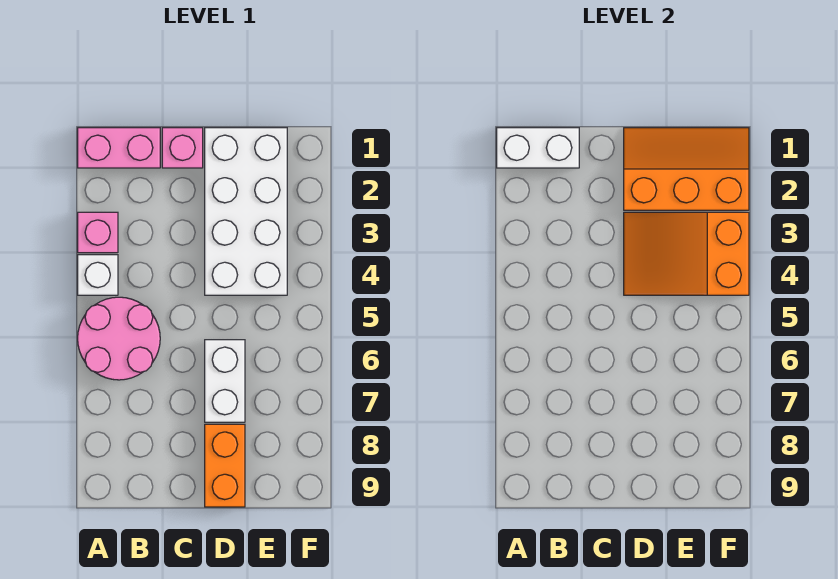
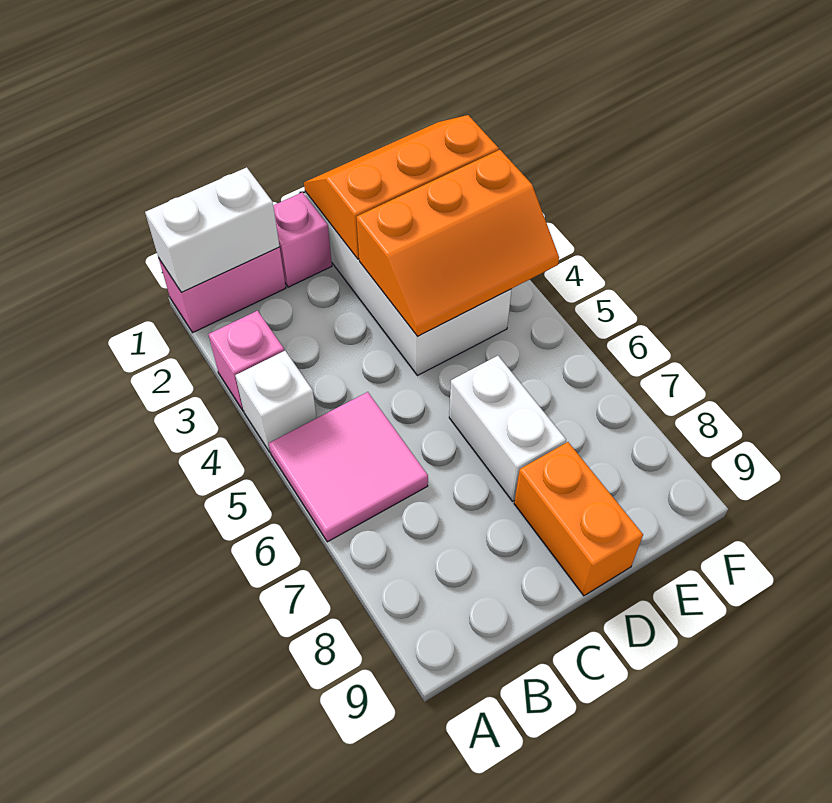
pink 2x2 round brick [78,297,160,380] -> pink 2x2 tile [269,392,428,542]
orange 2x3 slope [624,212,749,295] -> orange 2x3 slope turned to [357,150,559,336]

